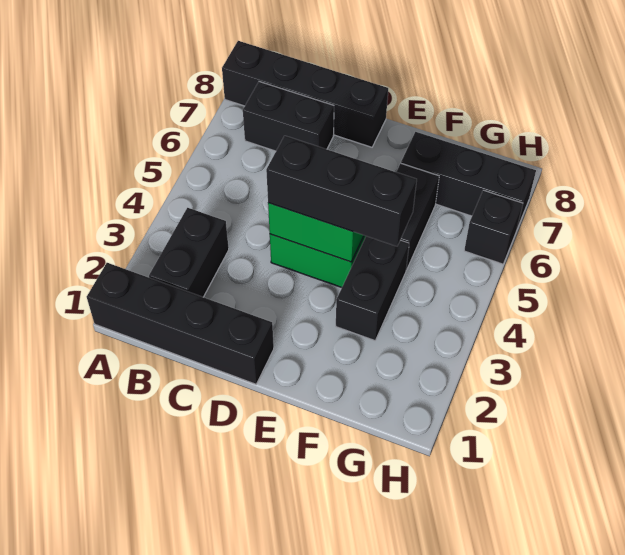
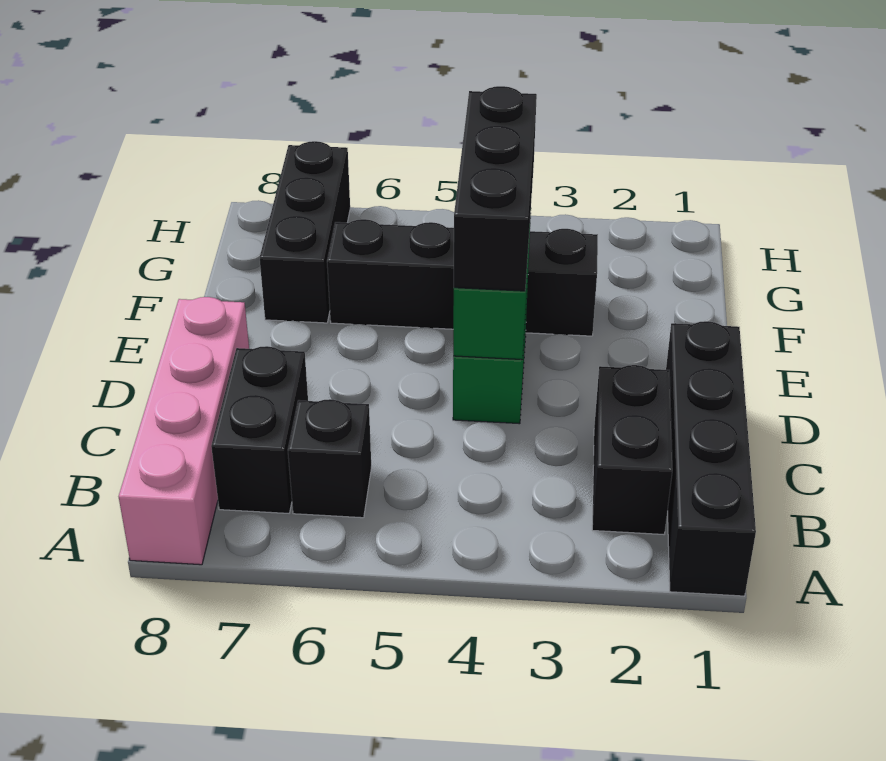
black 1x4 brick [222,41,388,147] -> pink 1x4 brick [119,297,249,565]
black 1x2 brick [149,208,229,297] -> black 1x2 brick turned to [592,365,672,534]
black 1x1 brick [464,190,523,264] -> black 1x1 brick moved to [288,399,371,518]

